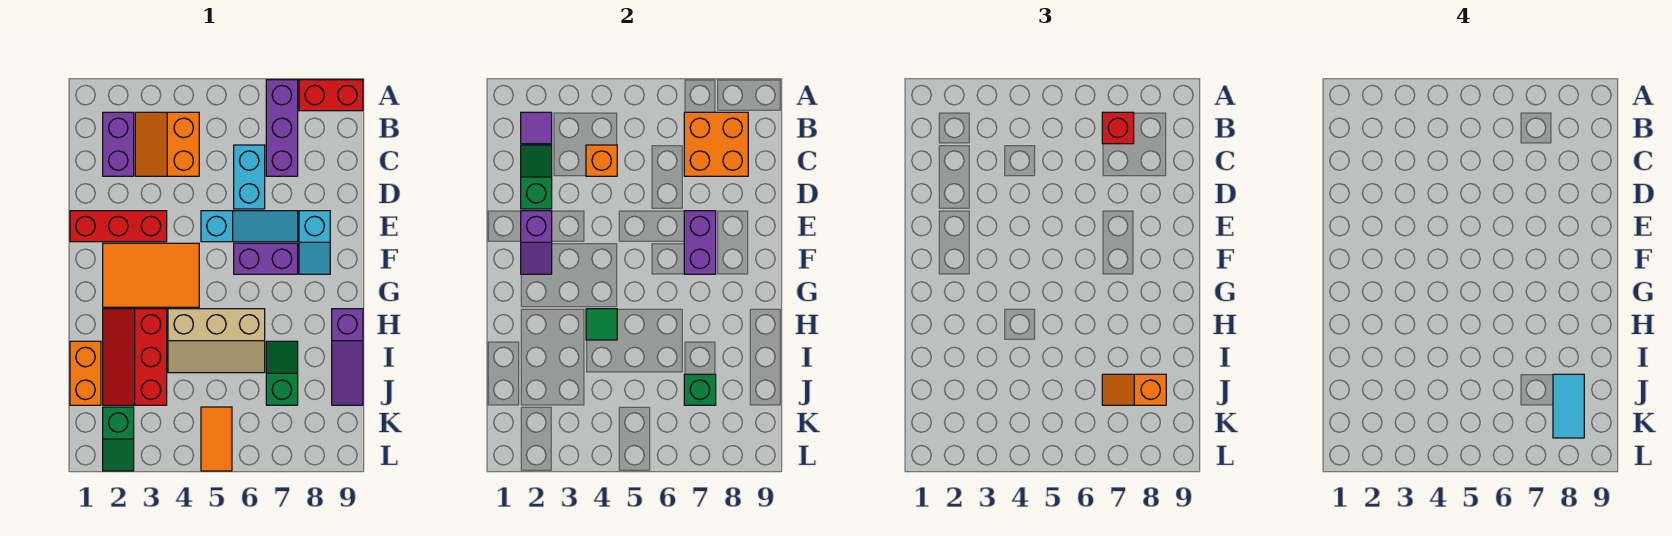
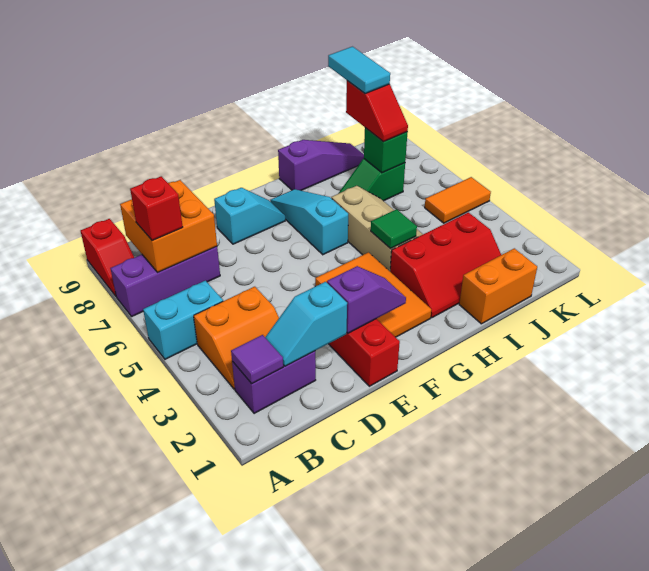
red 1x2 brick [299,80,363,111] -> red 1x2 slope [81,219,134,296]
green 1x2 slope [521,145,552,209] -> cyan 1x2 slope [265,282,347,366]
orange 1x1 brick [586,145,617,176] -> none
cyan 1x2 brick [234,145,265,209] -> cyan 1x2 brick moved to [143,281,223,359]
cyan 1x3 slope [201,211,298,242] -> cyan 1x3 slope moved to [270,189,348,255]
purple 1x2 brick [684,211,716,274] -> none
purple 1x2 brick [234,243,298,274] -> none
orange 1x2 slope [1102,374,1166,405] -> red 1x2 slope [346,81,408,142]
cyan 1x2 tile [1553,374,1584,438] -> cyan 1x2 tile turned to [328,47,390,94]
green 1x2 slope [103,407,134,471] -> none

